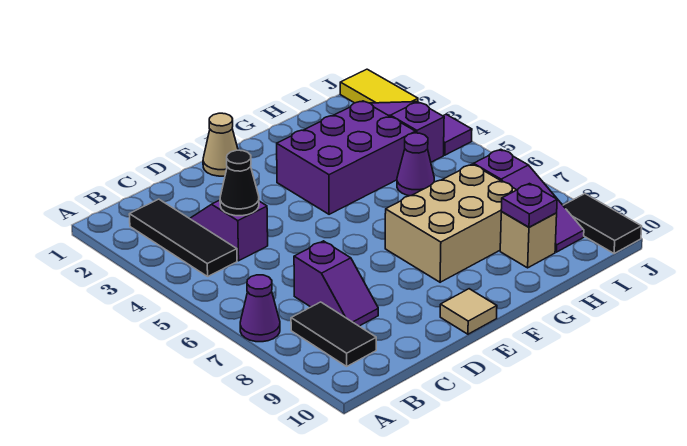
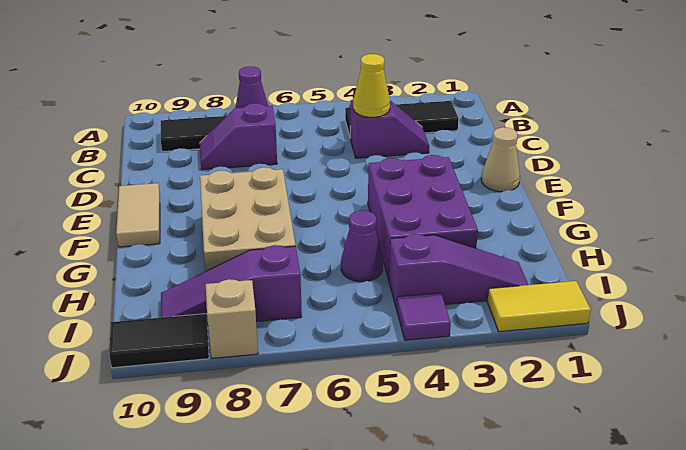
black 1x1 cone [220,150,259,216] -> yellow 1x1 cone [353,54,390,117]
tan 1x1 tile [440,289,497,334] -> tan 1x2 tile [116,183,160,247]
tan 1x1 brick [500,212,557,268] -> tan 1x1 brick moved to [206,279,258,358]
purple 1x1 plate [501,184,557,227] -> none

